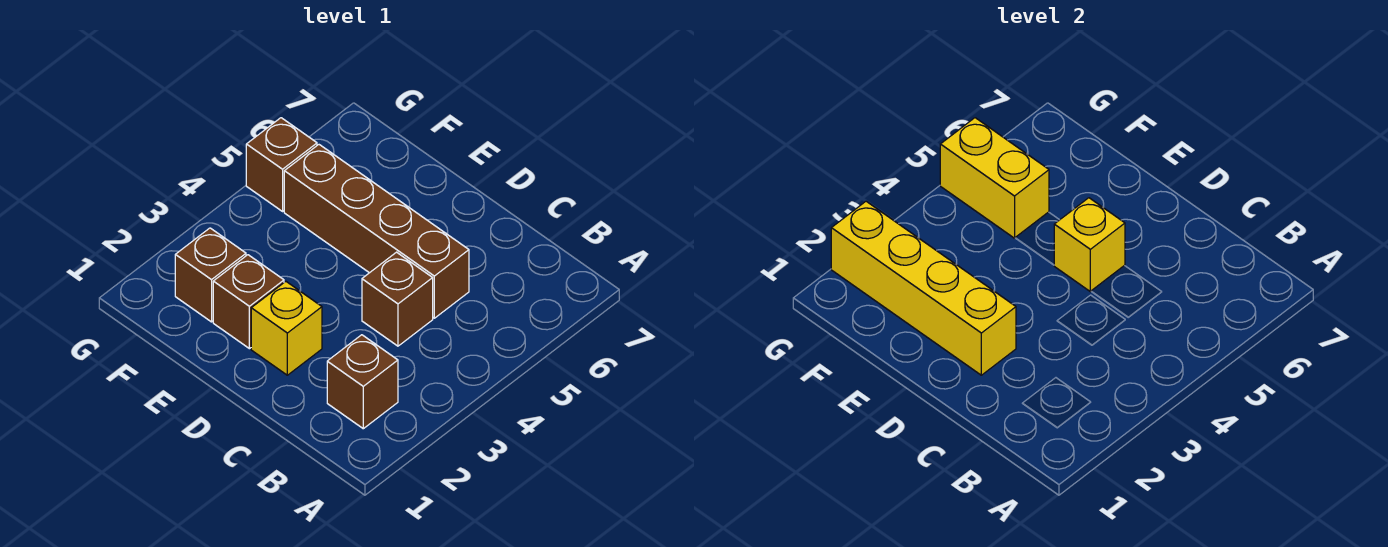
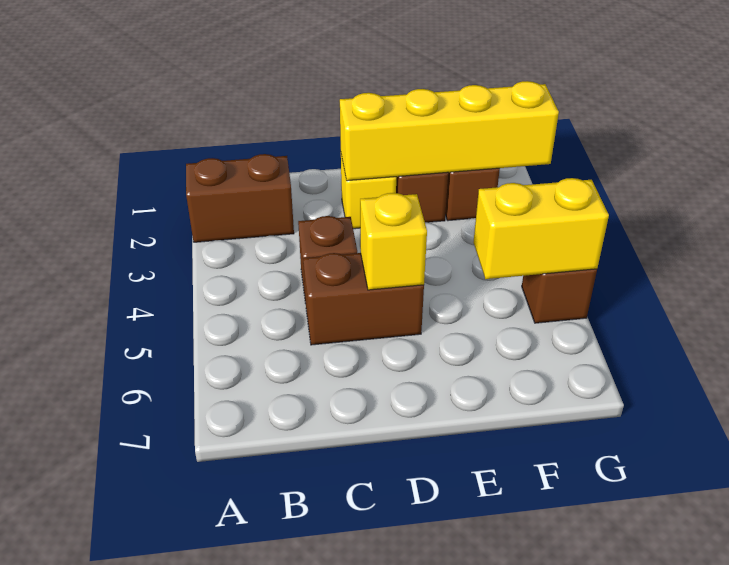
brown 1x1 brick [327,335,398,429] -> brown 1x2 brick [186,154,294,242]
brown 1x4 brick [284,145,469,318] -> brown 1x2 brick [303,253,424,345]

